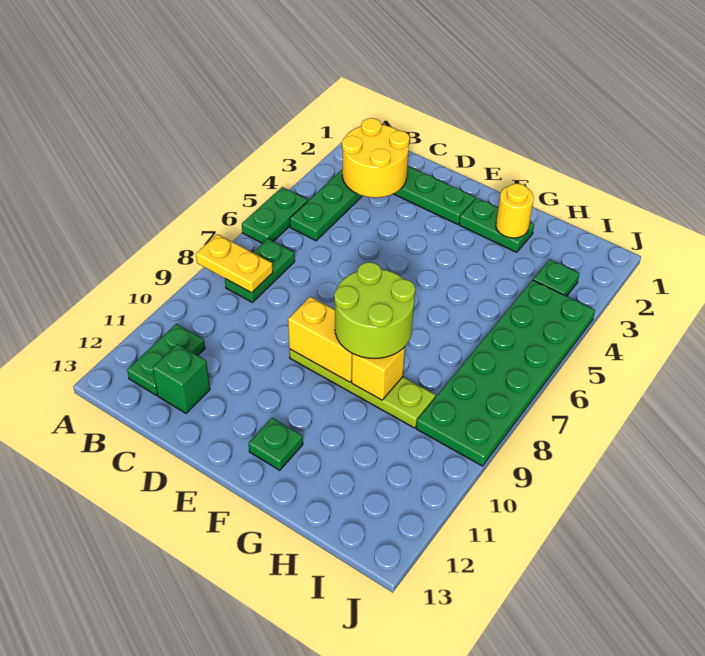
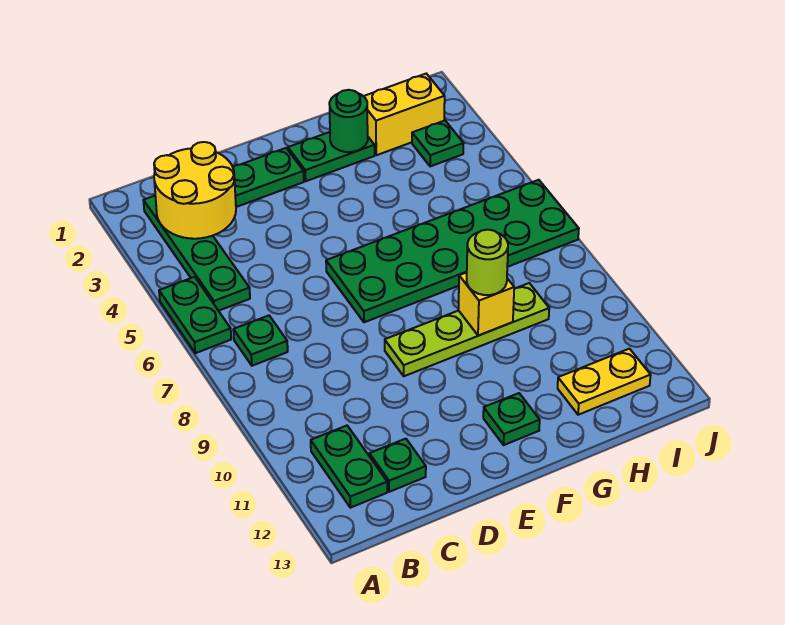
yellow 1x2 plate [196,234,273,293] -> yellow 1x2 plate moved to [558,349,651,415]
green 1x2 plate [225,239,295,302] -> green 1x1 plate [233,316,288,366]
green 1x1 brick [153,344,210,413] -> green 1x1 plate [369,439,426,492]
yellow 1x2 brick [288,297,352,382] -> yellow 1x2 brick moved to [364,74,445,155]
lime 2x2 round brick [334,262,415,359] -> lime 1x1 round brick [467,230,508,295]
yellow 1x1 round brick [496,184,534,238] -> green 1x1 round brick [329,90,368,152]
green 2x6 plate [416,280,595,466] -> green 2x6 plate turned to [326,180,579,322]

